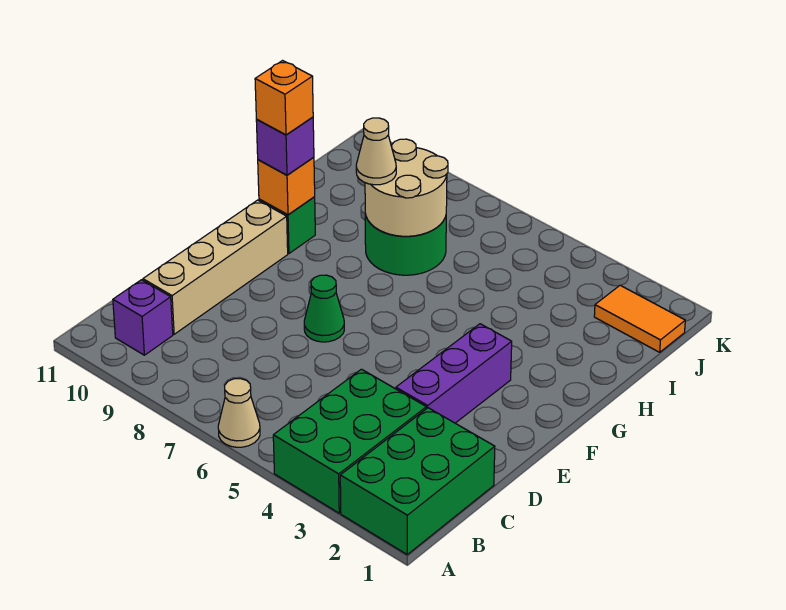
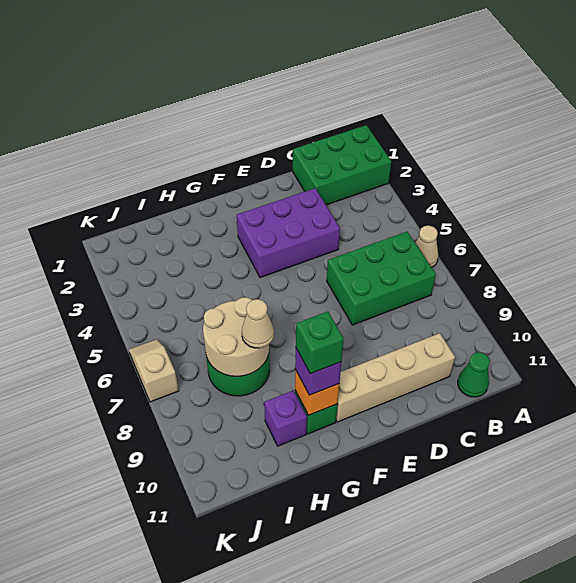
green 2x3 brick [273,369,426,513] -> green 2x3 brick moved to [327,232,436,325]
purple 1x1 brick [113,280,173,355] -> purple 1x1 brick moved to [264,391,307,446]
purple 1x3 brick [396,324,512,423] -> purple 2x3 brick [237,188,340,278]
green 1x1 cone [304,275,344,342] -> green 1x1 cone moved to [458,352,490,397]
orange 1x1 brick [255,61,313,135] -> green 1x1 brick [296,312,344,374]
orange 1x2 tile [594,285,685,352] -> none
none -> tan 1x2 slope [129,339,179,402]

